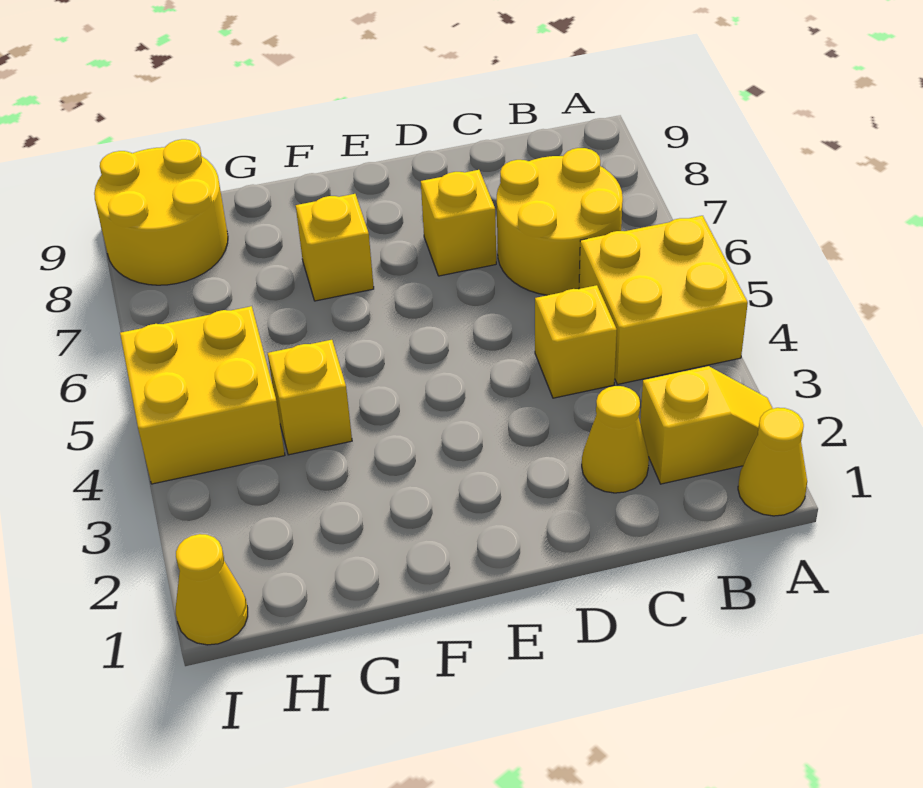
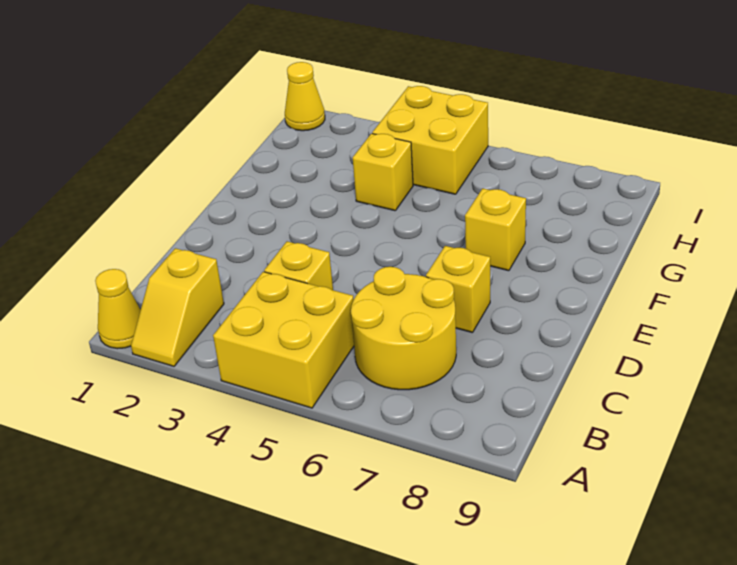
yellow 1x1 cone [582,386,649,493] -> none
yellow 2x2 round brick [94,139,228,285] -> none

